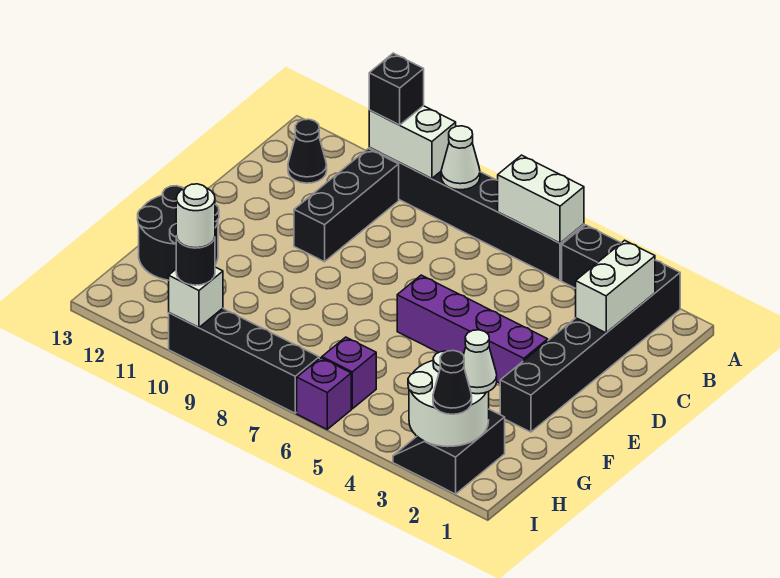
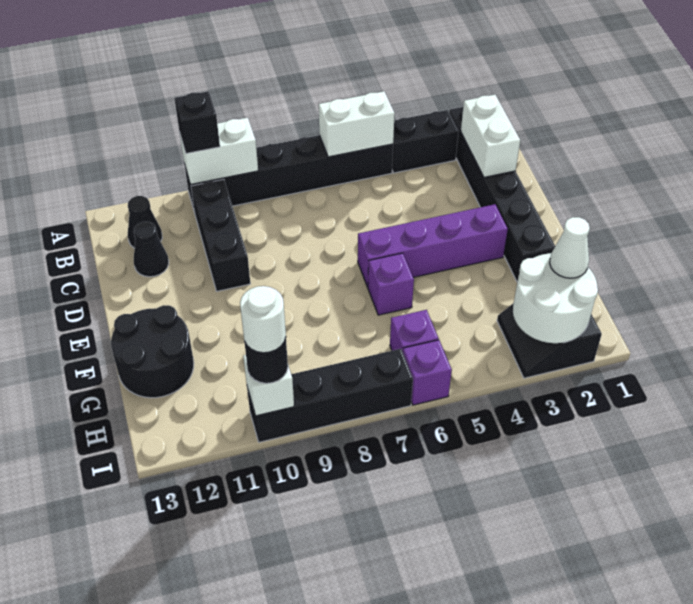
white 1x1 cone [441,126,480,190] -> none
none -> purple 1x1 brick [368,253,414,315]
black 1x1 cone [433,351,472,414] -> black 1x1 cone moved to [134,222,169,277]

